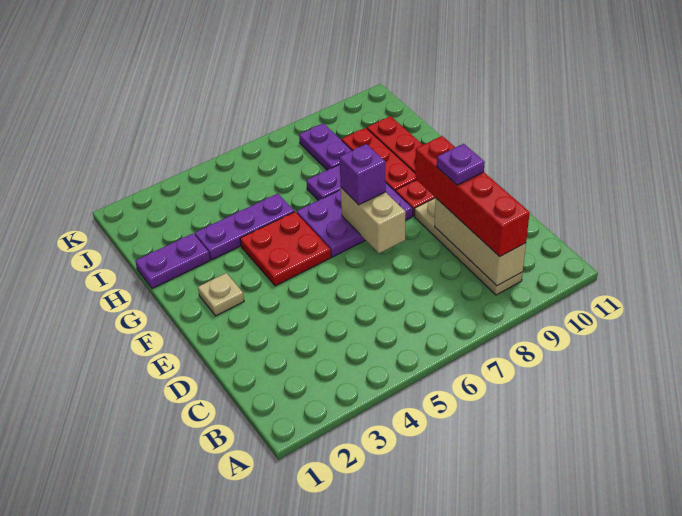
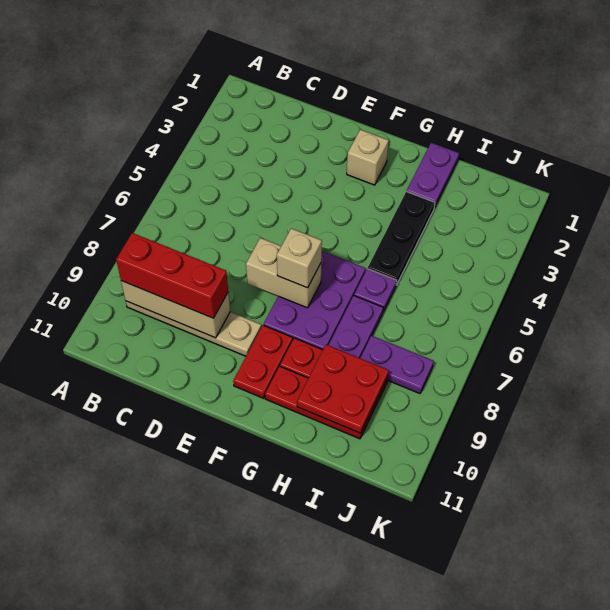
red 1x4 brick [415,136,530,257] -> red 1x3 brick [116,233,228,318]
purple 1x1 plate [437,144,485,185] -> purple 1x1 plate moved to [354,269,397,312]
tan 1x1 plate [198,273,244,316] -> tan 1x1 brick [347,130,389,185]
red 2x2 plate [240,212,331,286] -> red 2x2 plate moved to [297,345,389,433]
purple 1x1 brick [339,144,386,205] -> tan 1x1 brick [277,228,322,288]
purple 1x3 plate [195,194,294,260] -> black 1x3 plate [368,191,435,285]

